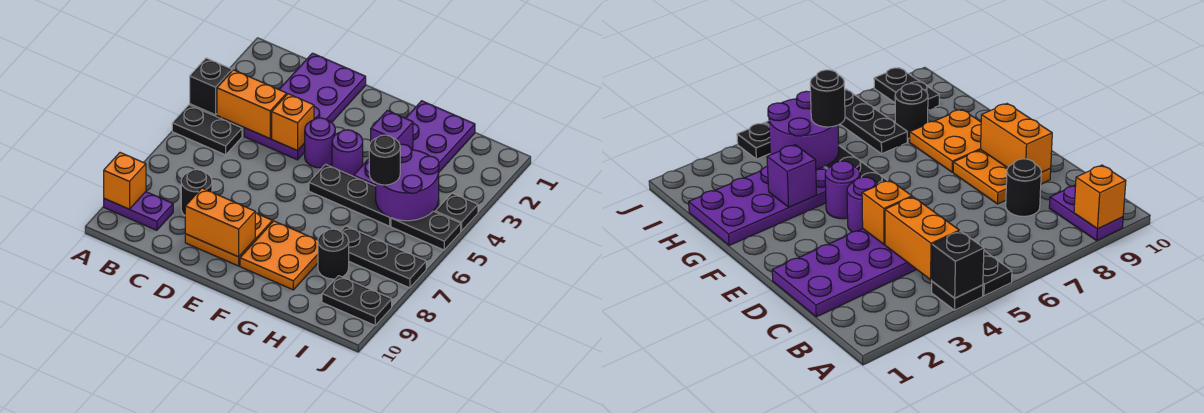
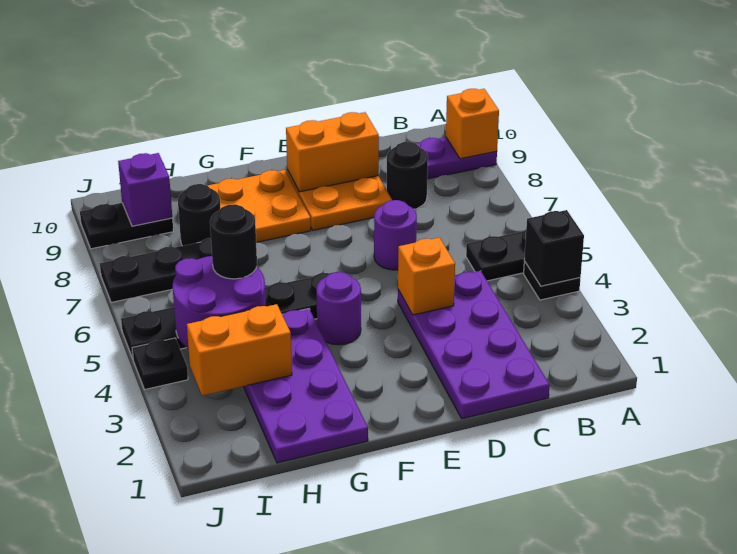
orange 1x2 brick [217,70,287,139] -> orange 1x2 brick moved to [187,304,292,396]
purple 1x1 round brick [305,118,335,168] -> purple 1x1 round brick moved to [374,200,417,270]
purple 1x1 brick [371,111,413,150] -> purple 1x1 brick moved to [118,153,172,226]

